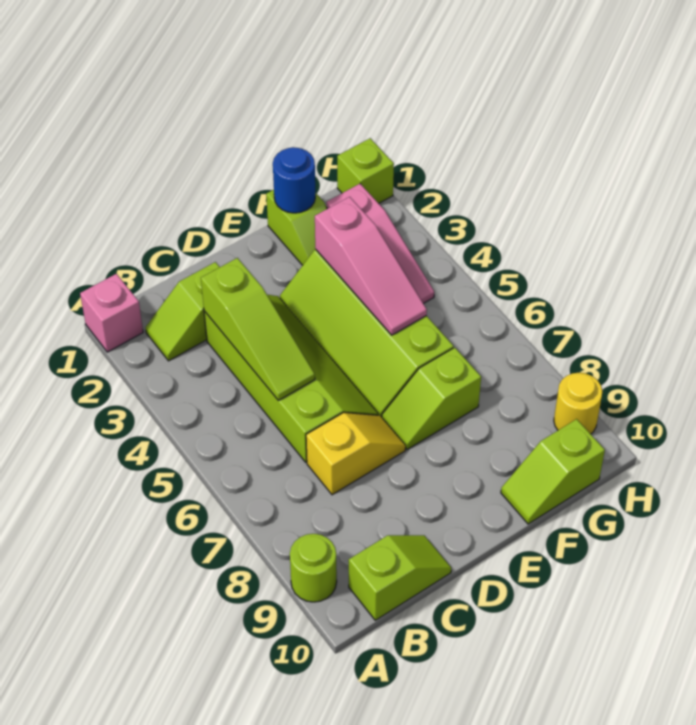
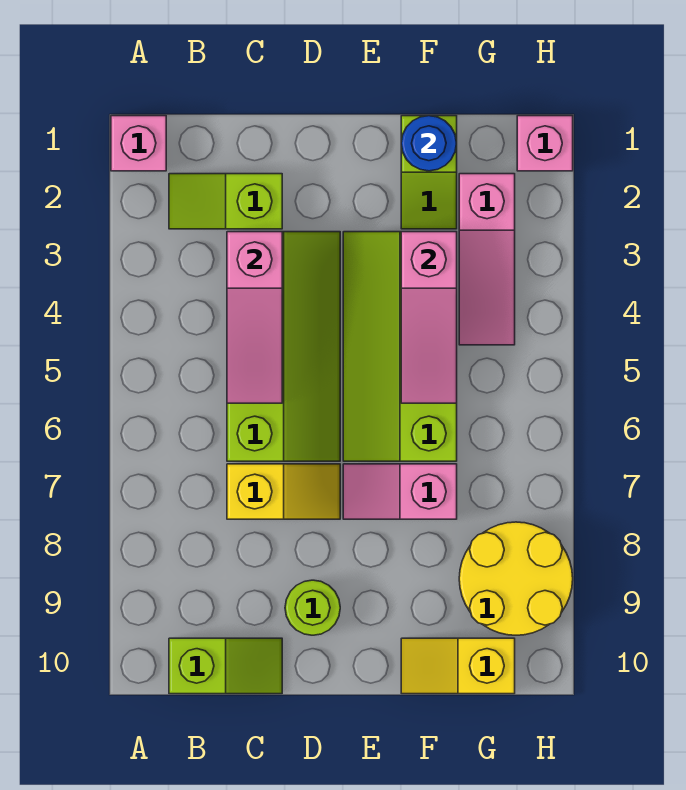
lime 1x1 round brick [290,534,337,602] -> lime 1x1 round brick moved to [285,580,340,635]
lime 1x3 slope [201,258,315,400] -> pink 1x3 slope [227,232,282,403]
lime 1x2 slope [382,348,481,449] -> pink 1x2 slope [343,464,457,519]
lime 1x2 slope [501,419,605,524] -> yellow 1x2 slope [401,638,515,694]
lime 1x1 brick [337,138,394,203] -> pink 1x1 brick [517,116,573,171]
yellow 1x1 round brick [554,373,602,434] -> yellow 2x2 round brick [459,522,573,635]

